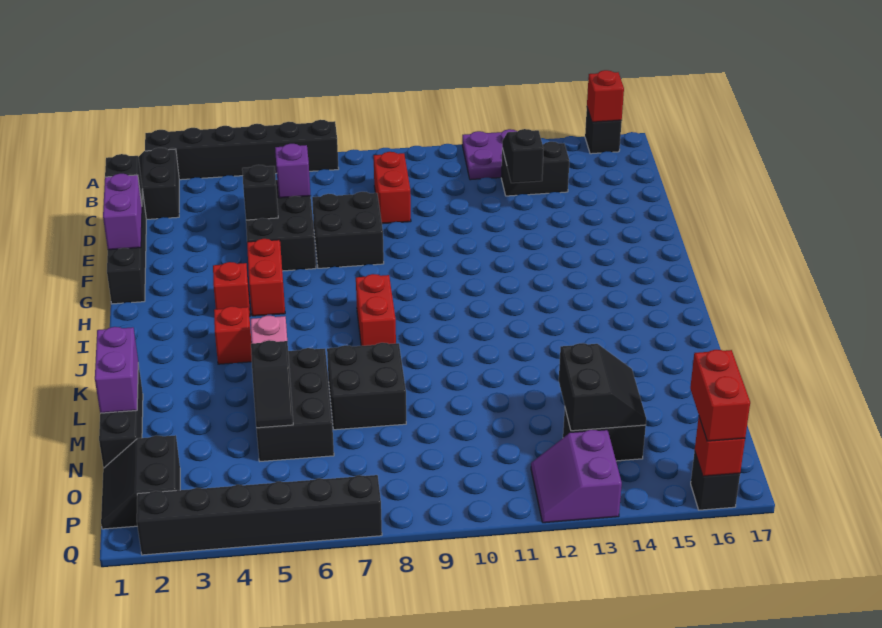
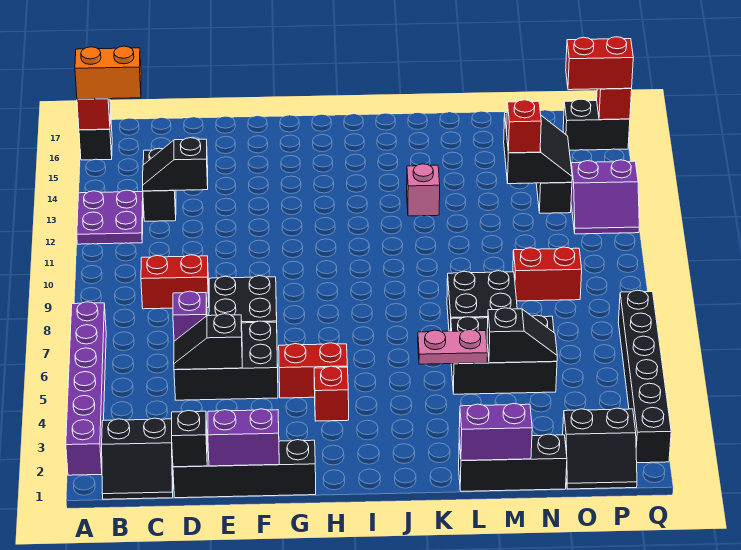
black 1x6 brick [145,120,339,180] -> purple 1x6 brick [66,302,106,475]
none -> orange 1x2 brick [75,46,141,99]
red 1x2 brick [356,274,396,346] -> red 1x2 brick moved to [513,247,582,301]
red 1x1 brick [214,306,252,364] -> red 1x1 brick moved to [507,100,541,153]
none -> pink 1x1 brick [407,164,440,216]
black 2x2 slope [559,343,646,431] -> black 2x2 slope turned to [504,113,572,184]
black 1x1 brick [691,451,740,510] -> black 1x2 brick [563,99,630,150]

